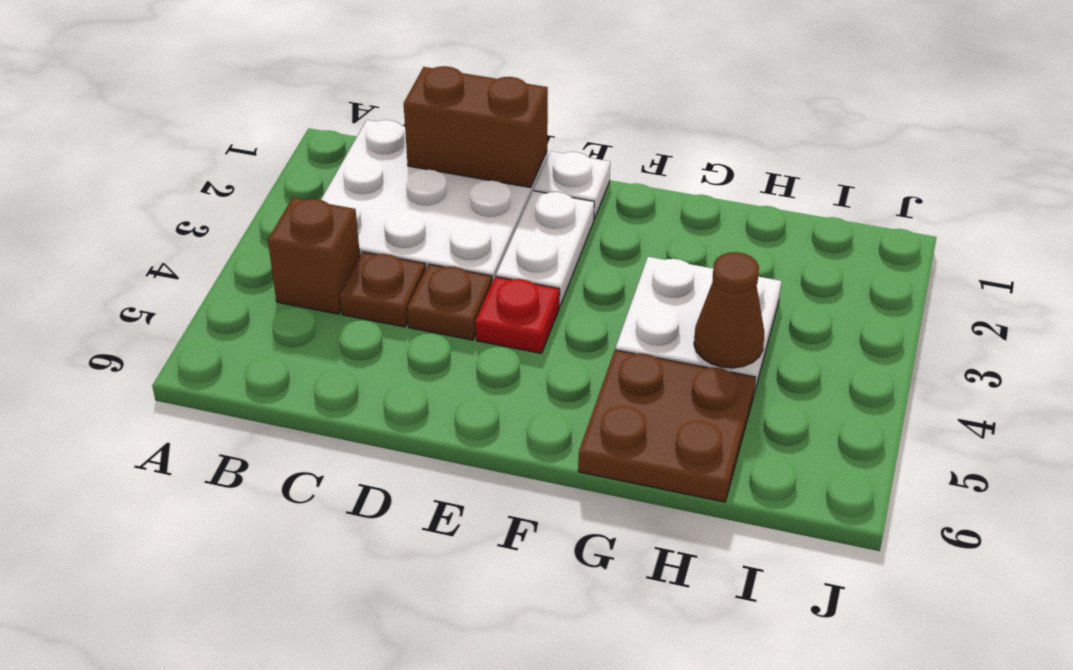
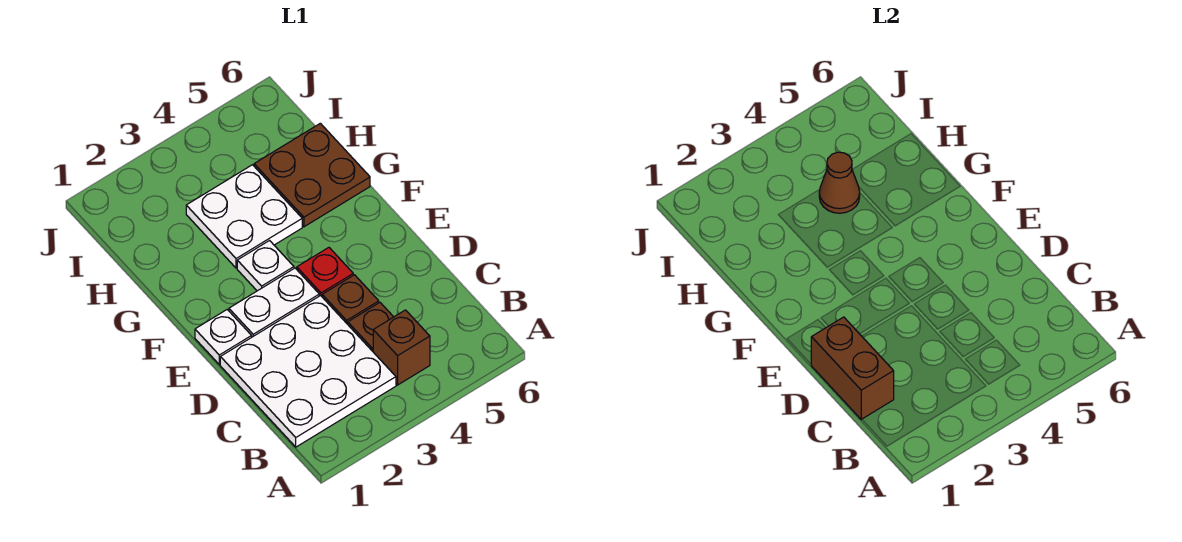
none -> white 1x1 plate [237,241,294,291]

